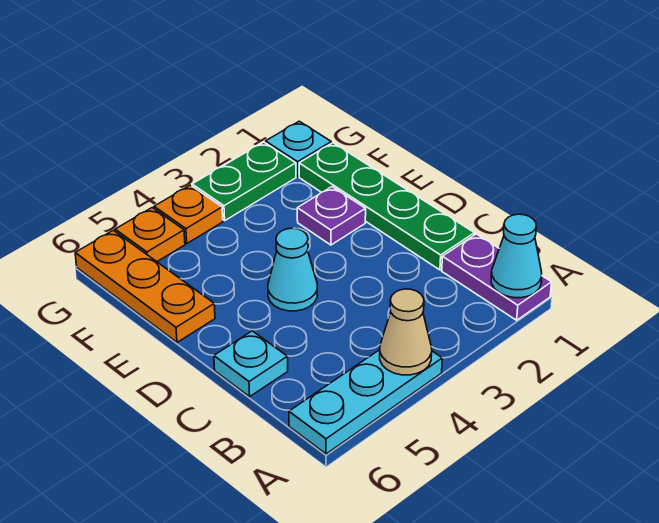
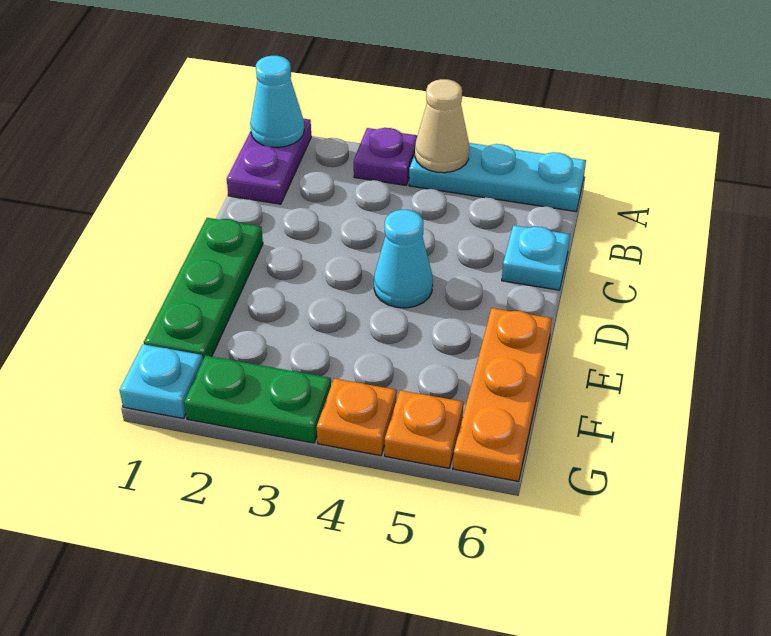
green 1x4 plate [299,143,474,270] -> green 1x3 plate [144,218,263,359]
purple 1x1 plate [297,187,366,245] -> purple 1x1 plate moved to [354,128,417,185]

